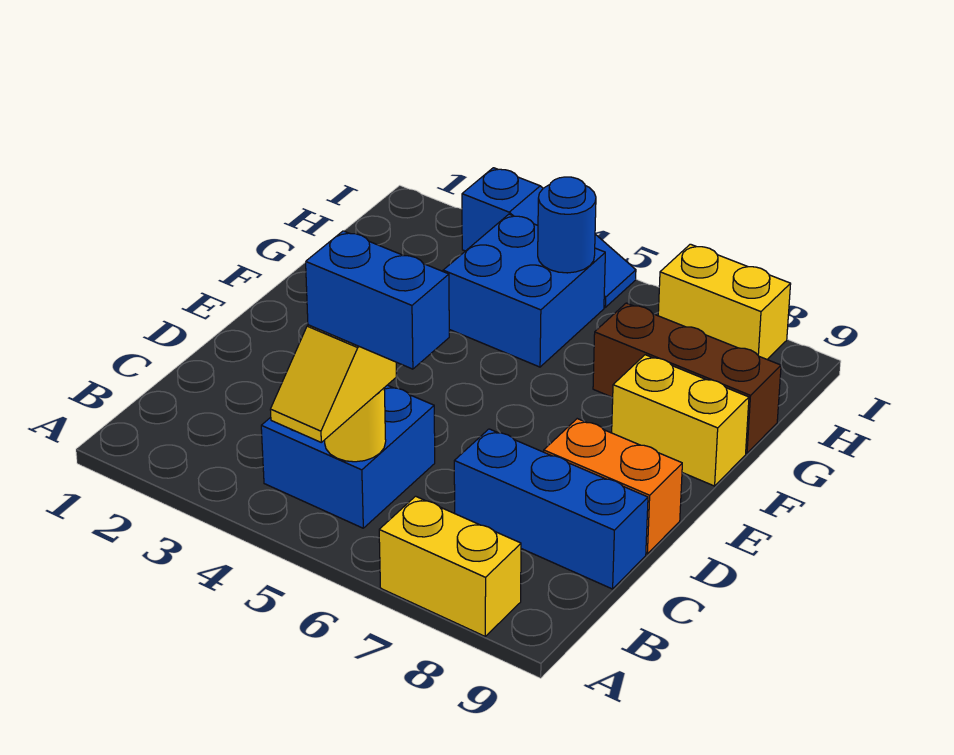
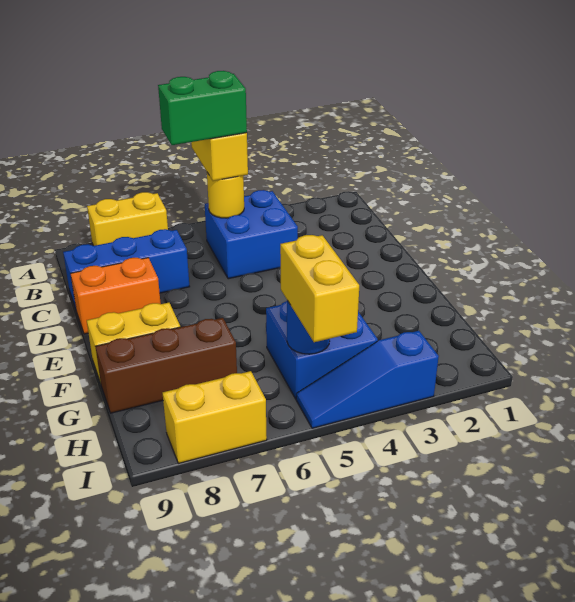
blue 1x2 brick [306,231,449,369] -> green 1x2 brick [158,71,247,145]
none -> yellow 1x2 brick [280,235,359,342]

